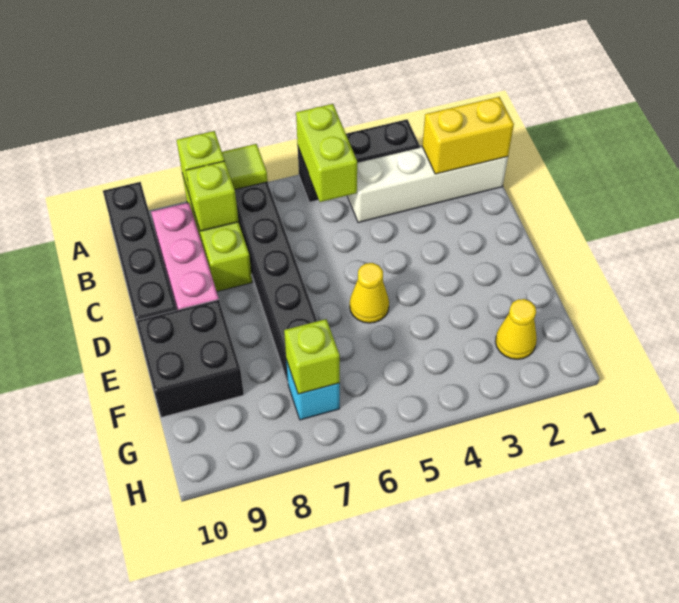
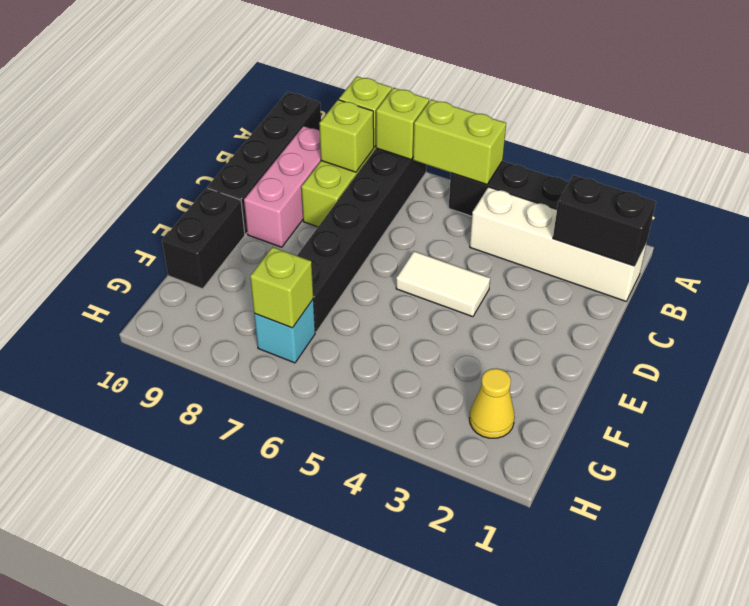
lime 1x2 brick [296,104,357,202] -> lime 1x2 brick turned to [413,100,506,184]
lime 1x1 tile [222,144,268,190] -> lime 1x1 brick [376,88,429,159]
yellow 1x2 brick [422,97,514,174] -> black 1x2 brick [553,175,656,266]
none -> white 1x2 tile [396,251,490,317]
yellow 1x1 cone [350,263,389,323] -> none
black 2x2 brick [136,300,244,418] -> black 1x2 brick [162,188,245,289]

